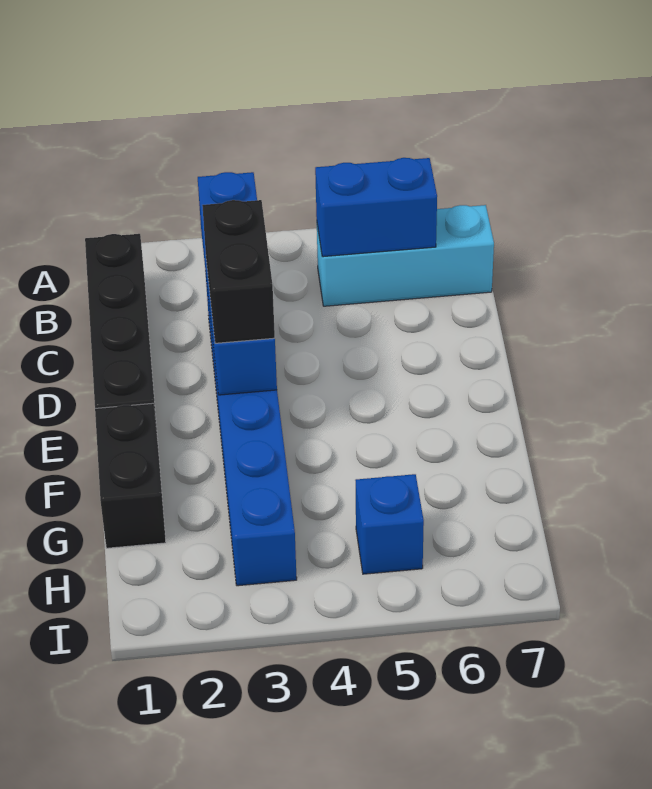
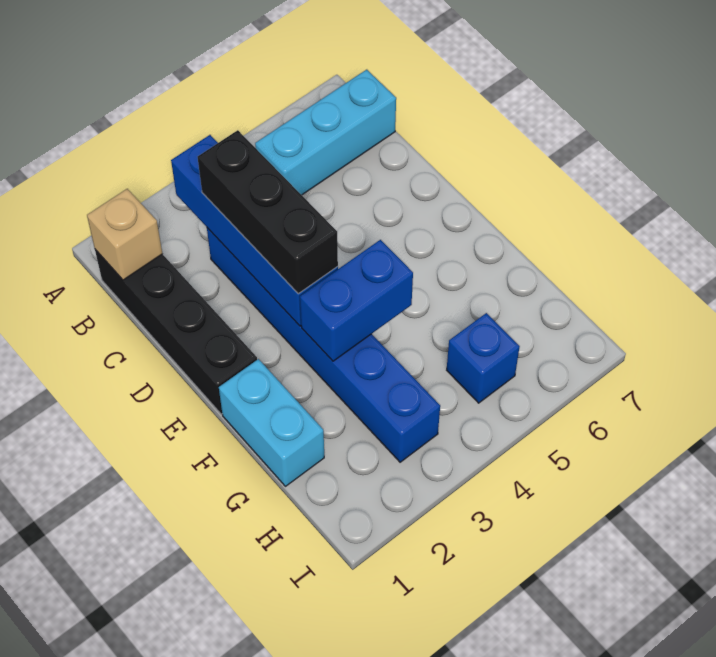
none -> tan 1x1 brick [87,189,162,280]
blue 1x2 brick [315,158,437,257] -> blue 1x2 brick moved to [300,240,413,361]
black 1x2 brick [202,200,275,343] -> black 1x3 brick [198,130,338,294]
black 1x2 brick [95,403,166,548] -> cyan 1x2 brick [219,359,324,486]

